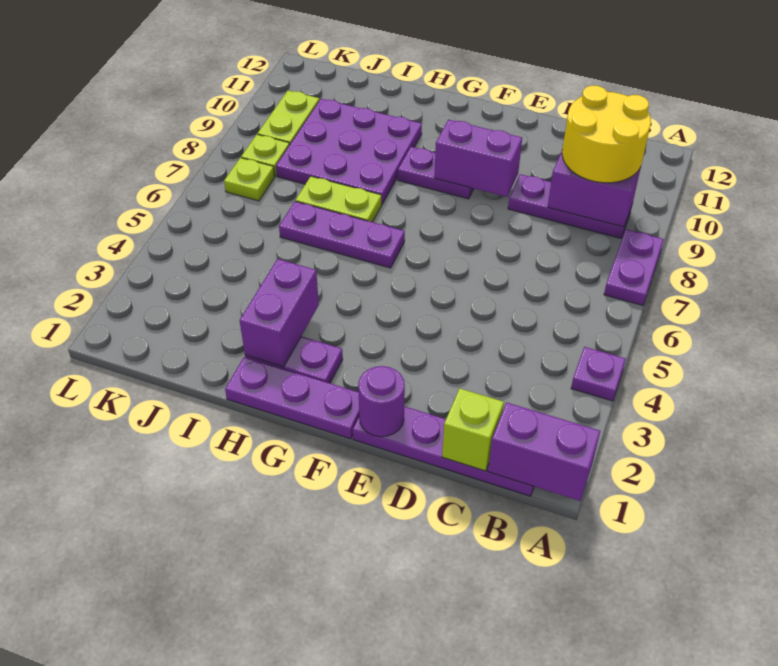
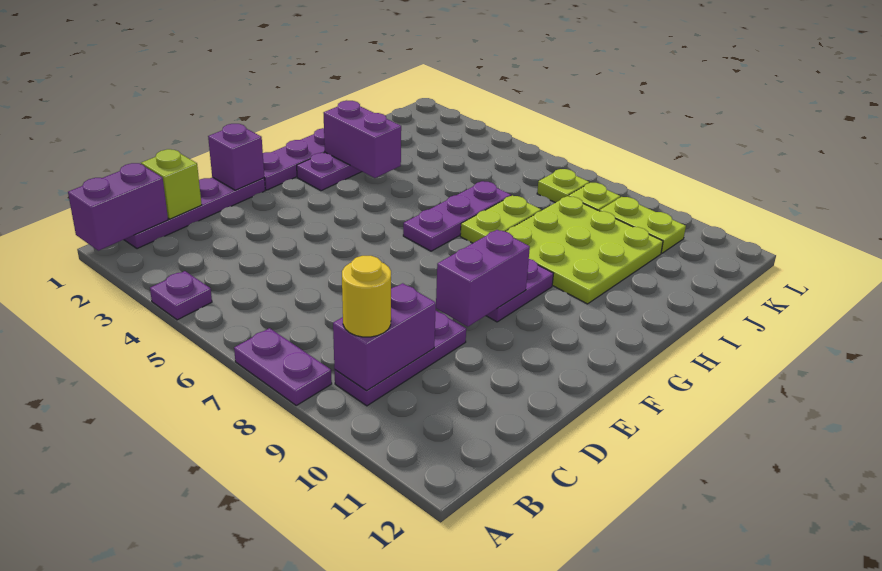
yellow 2x2 round brick [562,85,651,183] -> yellow 1x1 round brick [342,256,391,337]
purple 1x1 round brick [358,366,405,437] -> purple 1x1 brick [208,124,264,190]
purple 3x3 plate [276,99,422,204] -> lime 3x3 plate [505,196,663,304]

